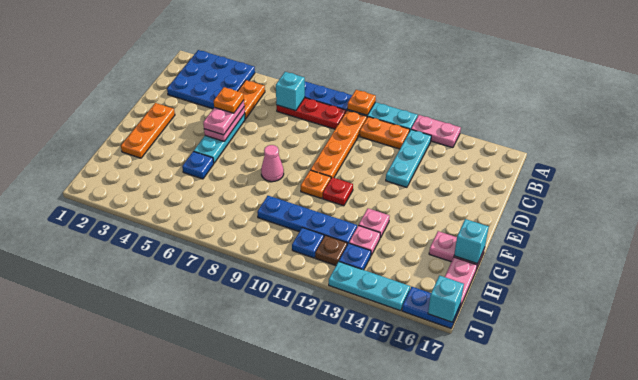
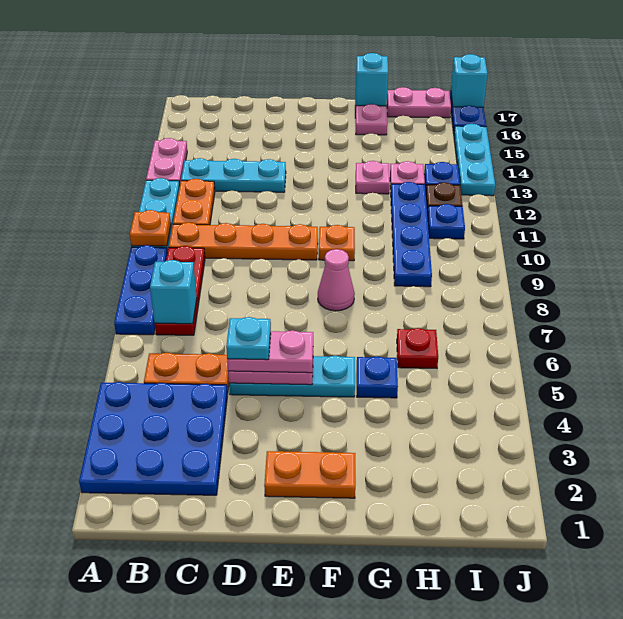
orange 1x1 plate [214,87,244,113] -> cyan 1x1 plate [226,317,271,360]
orange 1x3 plate [121,103,175,158] -> orange 1x2 plate [264,451,355,498]
red 1x1 plate [323,177,353,206] -> red 1x1 plate moved to [397,328,438,368]

